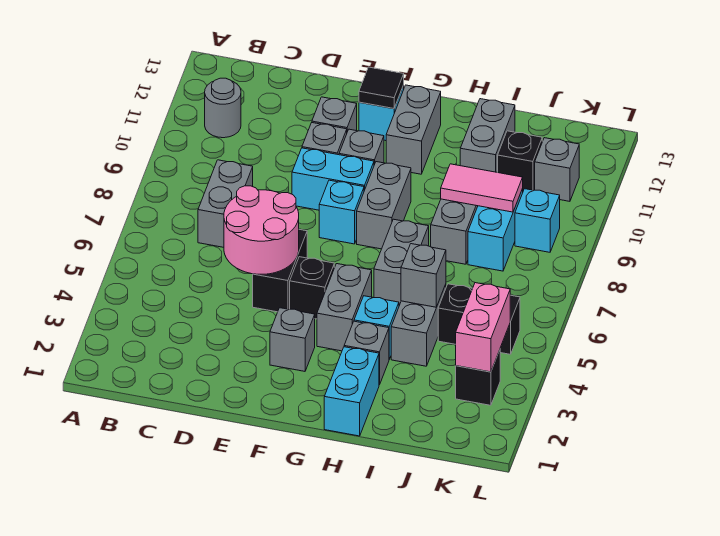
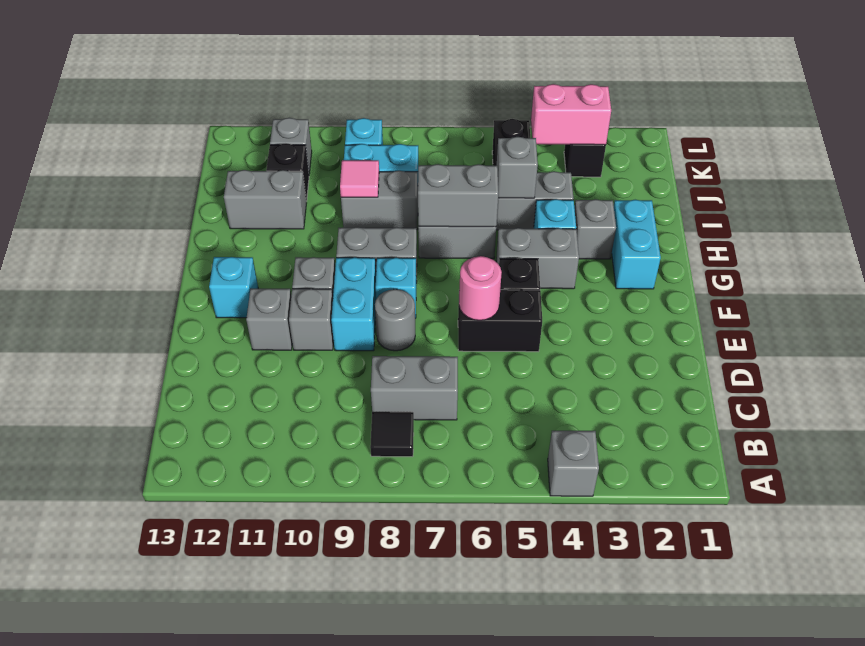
grey 1x1 round brick [205,78,241,138] -> grey 1x1 round brick moved to [375,289,415,351]
pink 2x2 round brick [224,186,299,274] -> pink 1x1 round brick [459,256,502,320]
grey 1x1 brick [270,308,315,371] -> grey 1x1 brick moved to [548,431,599,496]
black 1x1 tile [359,67,404,109] -> black 1x1 tile moved to [370,412,414,457]
grey 1x2 brick [386,85,441,174] -> grey 1x2 brick moved to [418,164,498,227]
cyan 1x2 brick [324,347,379,436] -> cyan 1x2 brick turned to [612,200,661,289]
pink 1x2 tile [441,164,523,212] -> pink 1x1 tile [340,160,379,197]

